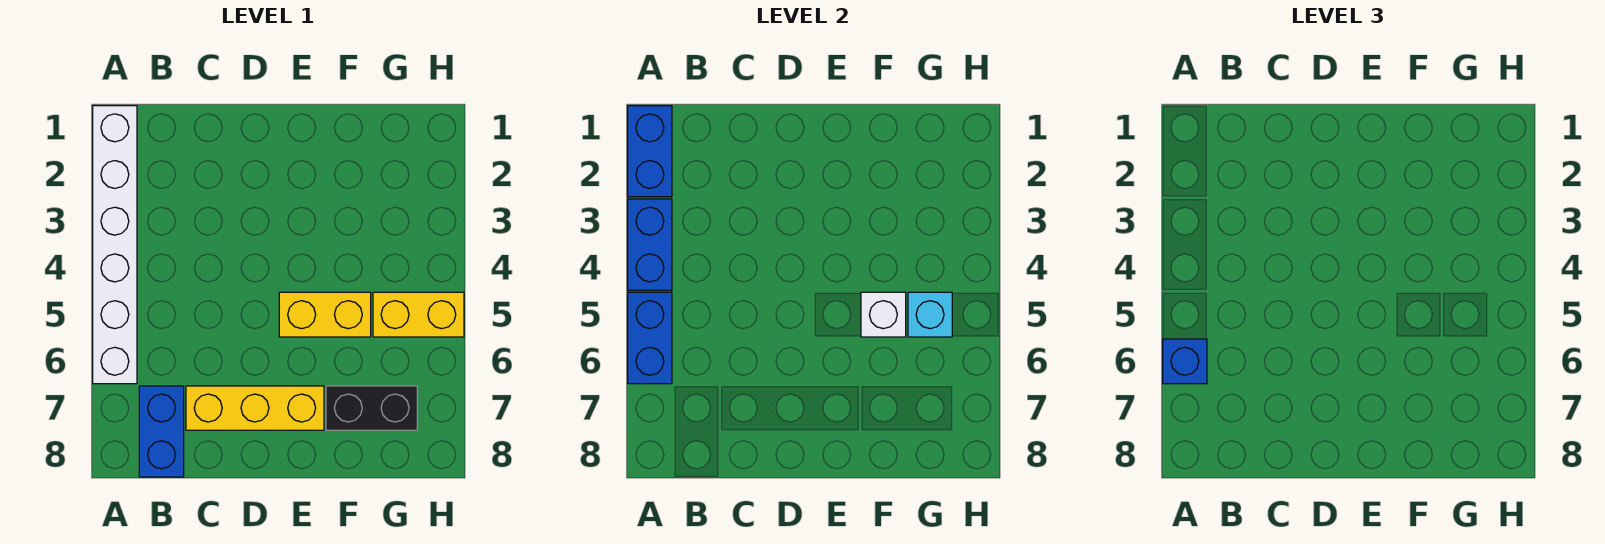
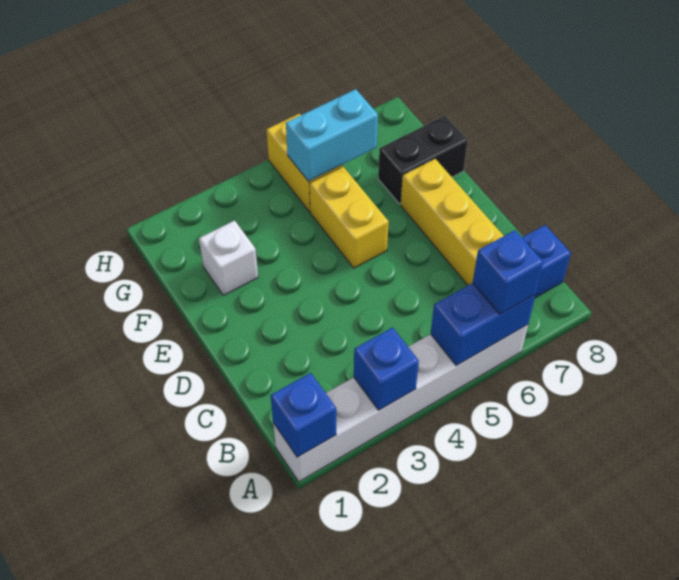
blue 1x2 brick [628,106,672,197] -> blue 1x1 brick [271,373,336,457]
blue 1x2 brick [628,199,672,290] -> blue 1x1 brick [354,327,419,410]
white 1x1 brick [861,292,906,337] -> white 1x1 brick moved to [199,221,258,295]
black 1x2 brick [326,386,417,430] -> black 1x2 brick turned to [378,116,468,204]
cyan 1x1 brick [908,292,952,337] -> cyan 1x2 brick [286,89,378,181]

